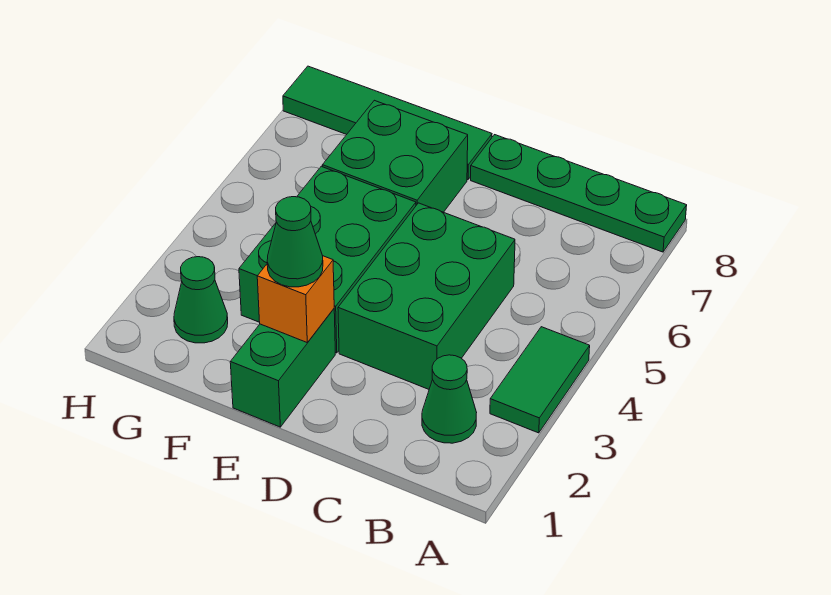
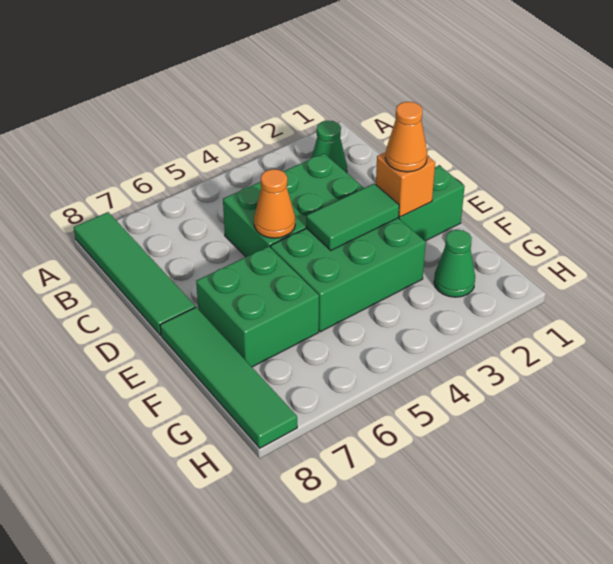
green 1x2 tile [490,327,590,433] -> green 1x2 tile moved to [306,184,399,250]
green 1x4 plate [471,135,687,252] -> green 1x4 tile [74,212,195,335]
none -> orange 1x1 cone [254,169,295,238]
green 1x1 cone [267,197,323,287] -> orange 1x1 cone [385,102,427,172]

